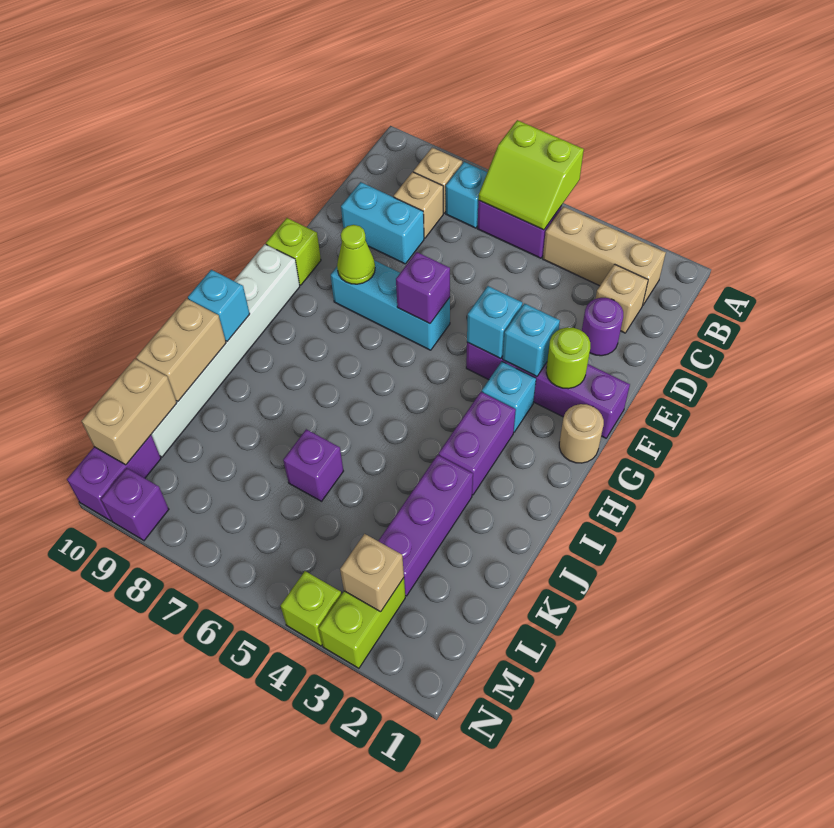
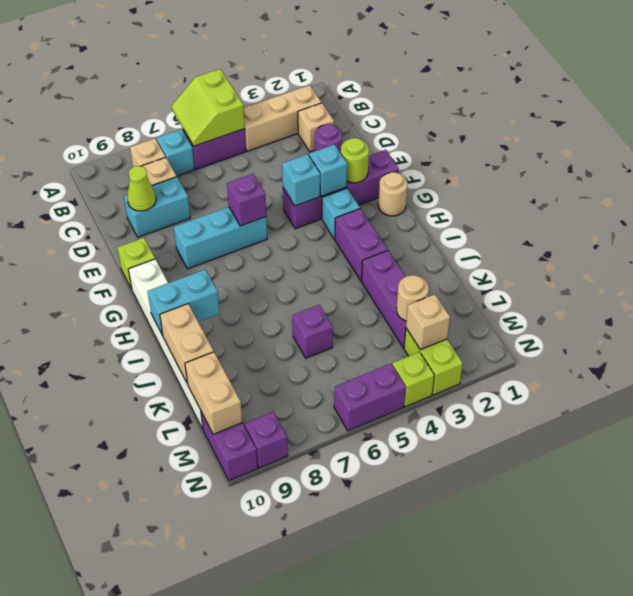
lime 2x2 slope [478,120,584,230] -> lime 2x2 slope turned to [172,69,245,146]
lime 1x1 cone [337,225,375,284] -> lime 1x1 cone moved to [127,166,156,211]
cyan 1x1 brick [188,270,250,341] -> cyan 1x2 brick [148,269,220,336]
none -> tan 1x1 round brick [396,275,429,321]
none -> purple 1x2 brick [334,364,406,431]

